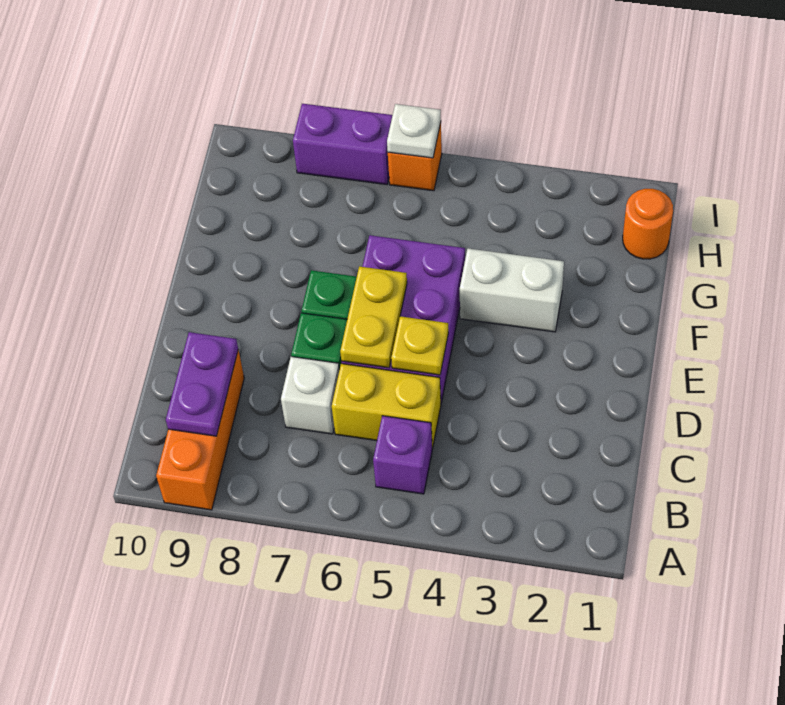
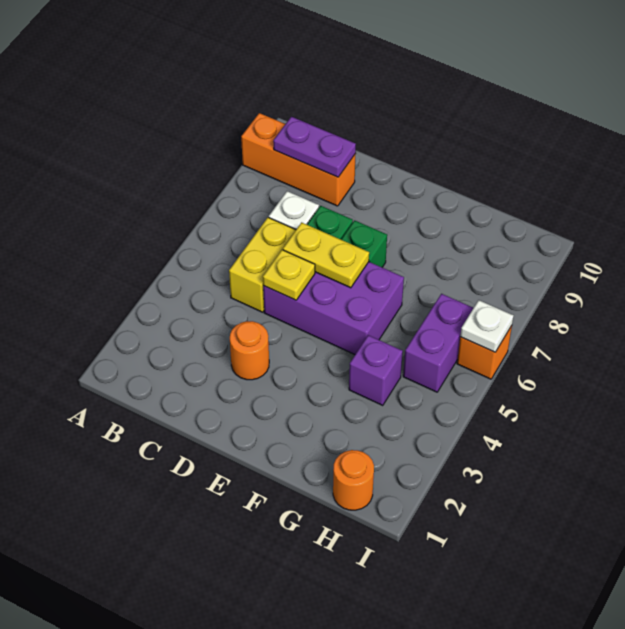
purple 1x1 brick [373,416,432,494] -> purple 1x1 brick moved to [349,335,403,405]
none -> orange 1x1 round brick [230,321,269,380]
white 1x2 brick [460,248,564,332] -> none
purple 1x2 brick [293,104,393,185] -> purple 1x2 brick moved to [403,294,473,392]

